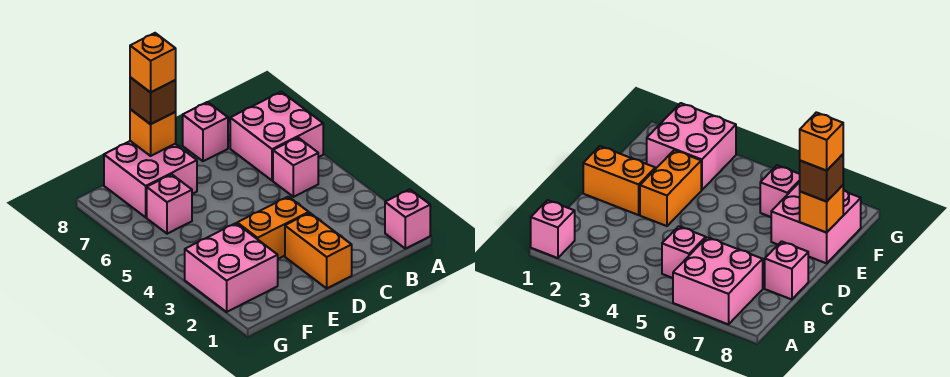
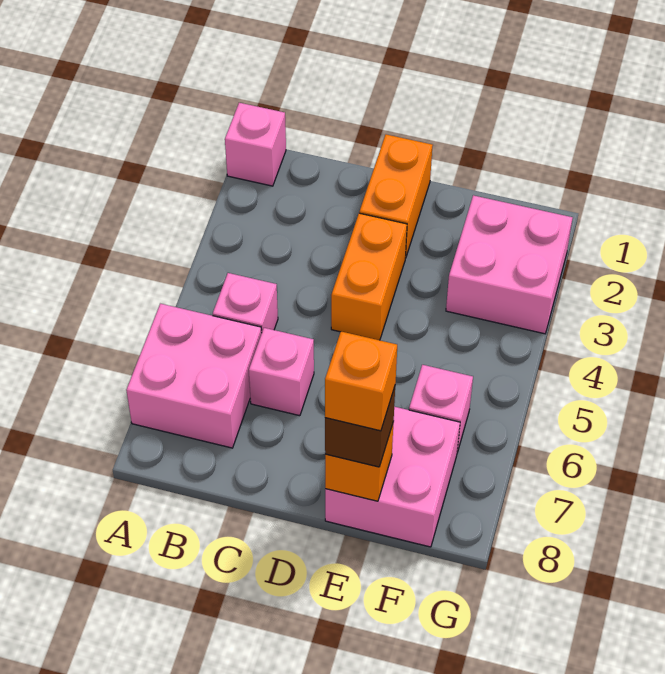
pink 1x1 brick [183,102,228,161] -> pink 1x1 brick moved to [249,328,314,416]
orange 1x2 brick [237,197,309,259] -> orange 1x2 brick turned to [331,213,407,340]

